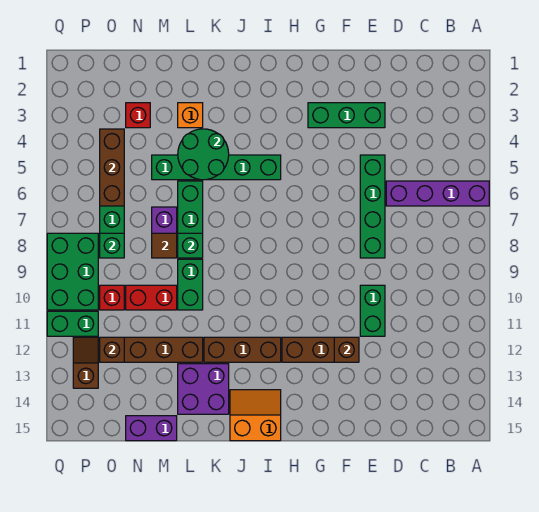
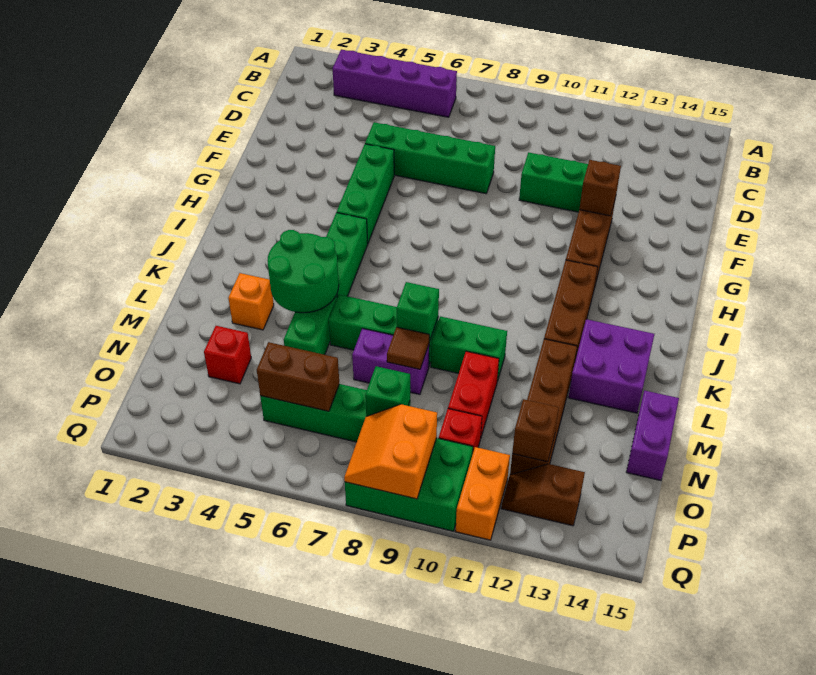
purple 1x4 brick [386,181,489,206] -> purple 1x4 brick turned to [333,50,457,117]
green 1x3 brick [308,103,385,128] -> green 1x3 brick moved to [337,144,394,243]
orange 2x2 slope [230,390,281,441] -> orange 2x2 slope moved to [344,404,437,499]
brown 1x3 brick [100,129,124,206] -> brown 1x2 brick [257,342,339,411]
green 1x2 brick [47,311,98,336] -> orange 1x2 brick [455,447,510,540]

